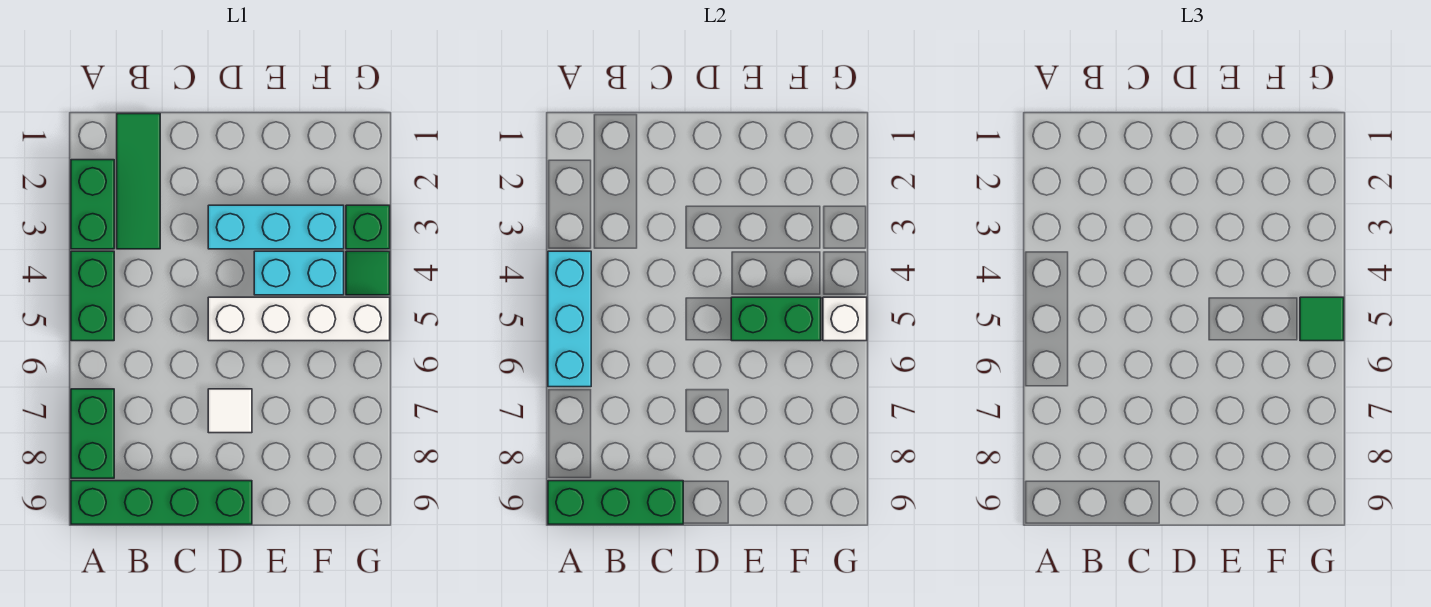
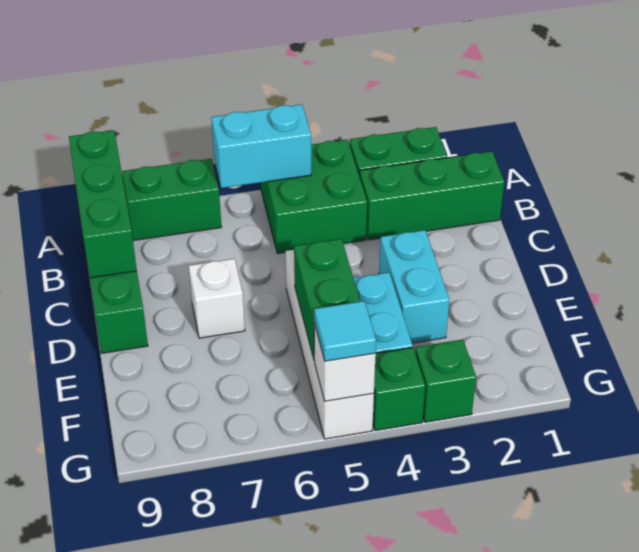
green 1x2 brick [71,251,114,341] -> green 2x2 brick [261,140,367,253]
cyan 1x3 brick [548,251,591,387] -> cyan 1x2 brick [211,105,311,188]
green 1x3 tile [117,114,160,249] -> green 1x3 brick [359,151,504,240]
cyan 1x3 brick [208,205,344,249] -> cyan 1x2 brick [379,230,449,343]
white 1x1 tile [208,389,252,433] -> white 1x1 brick [189,259,245,338]
green 1x1 tile [346,251,390,295] -> green 1x1 brick [373,347,425,431]
green 1x1 tile [1300,297,1344,341] -> cyan 1x1 tile [314,301,376,361]

